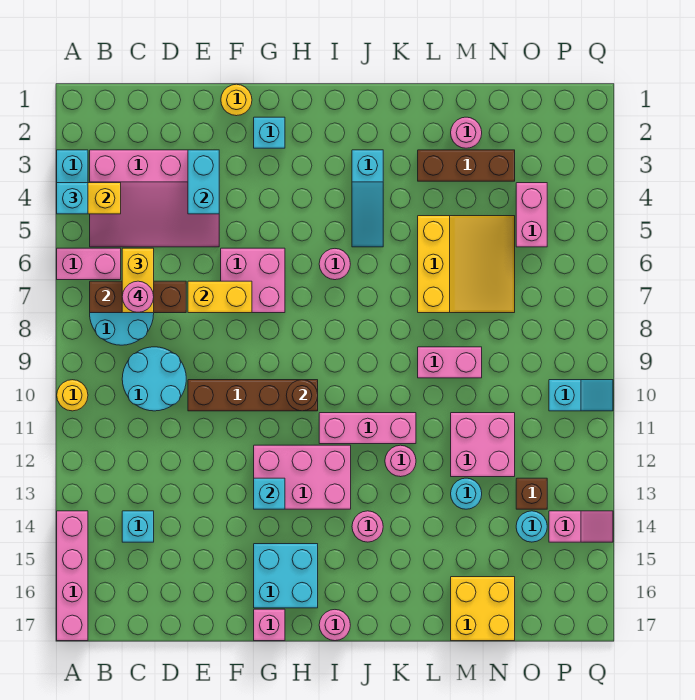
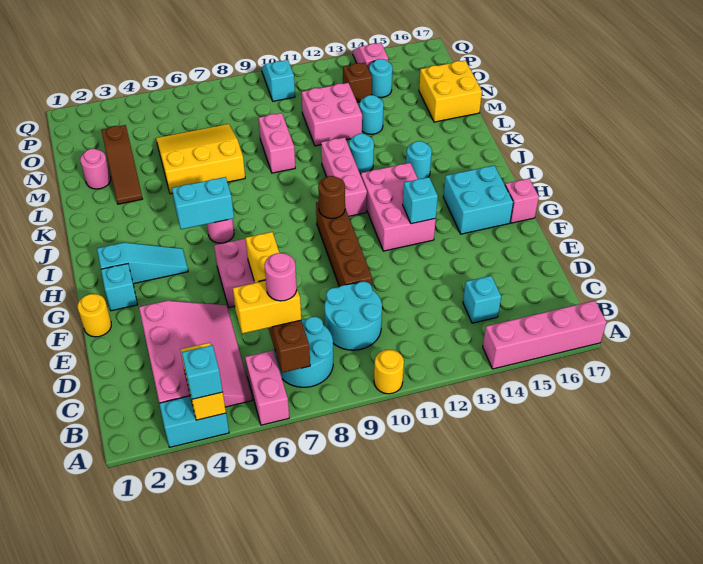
cyan 1x2 brick [188,150,219,214] -> cyan 1x2 brick moved to [172,177,234,229]
pink 1x1 round brick [319,610,350,641] -> none
cyan 1x3 slope [352,150,383,247] -> cyan 1x3 slope moved to [97,243,188,284]
pink 1x1 round brick [352,511,383,542] -> cyan 1x1 round brick [406,141,432,179]
pink 1x1 round brick [385,445,416,477] -> cyan 1x1 round brick [349,134,374,174]
brown 1x3 brick [418,150,515,181] -> brown 1x3 slope [101,125,142,204]
pink 1x2 brick [516,183,547,247] -> none

